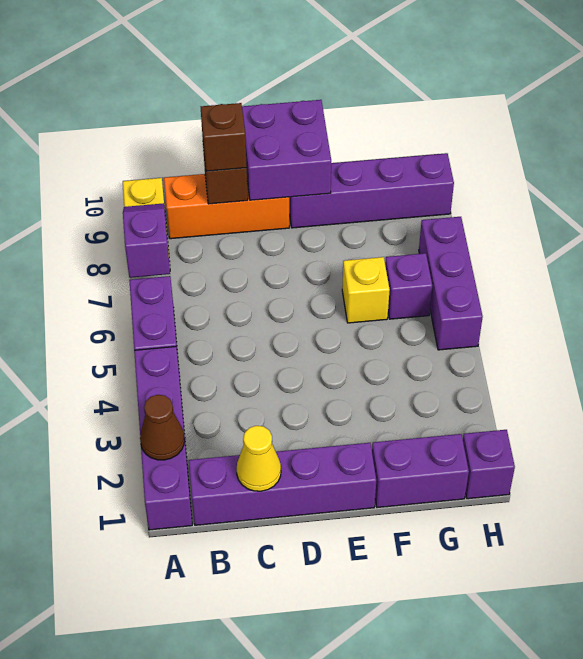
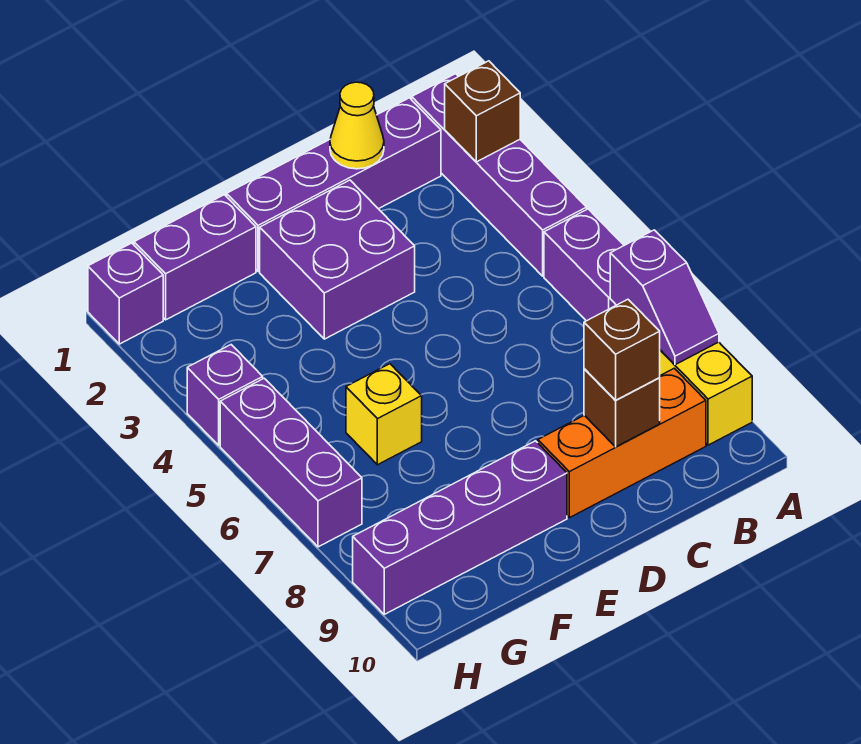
brown 1x1 cone [140,395,185,460] -> brown 1x1 brick [445,61,520,162]
purple 2x2 brick [242,100,331,200] -> purple 2x2 brick moved to [260,180,415,339]
purple 1x1 brick [385,253,432,319] -> purple 1x1 brick moved to [187,345,263,445]

